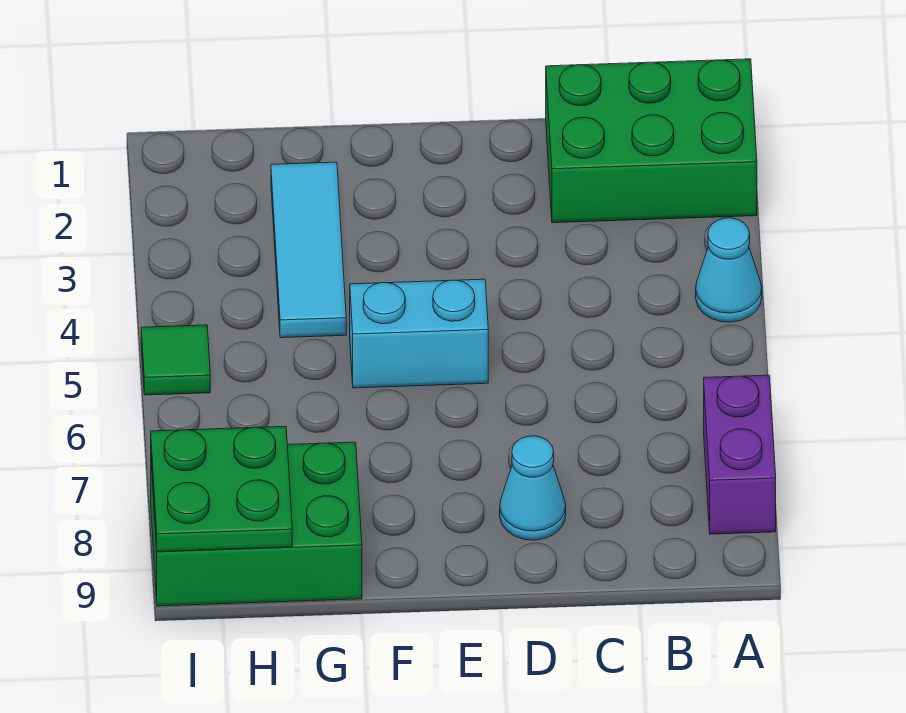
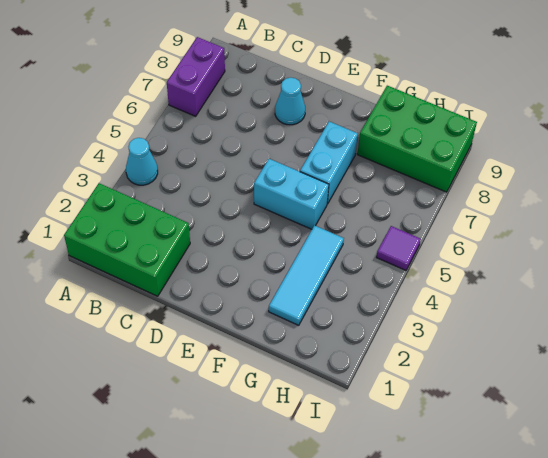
none -> cyan 1x2 brick [300,122,358,204]
green 2x2 plate [151,426,292,552] -> none
green 1x1 tile [141,325,210,395] -> purple 1x1 tile [376,226,421,270]

